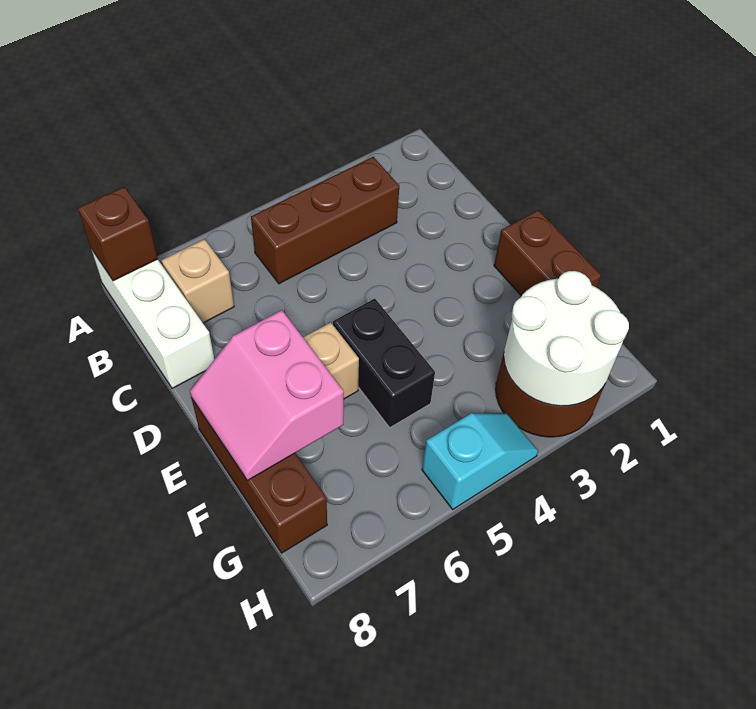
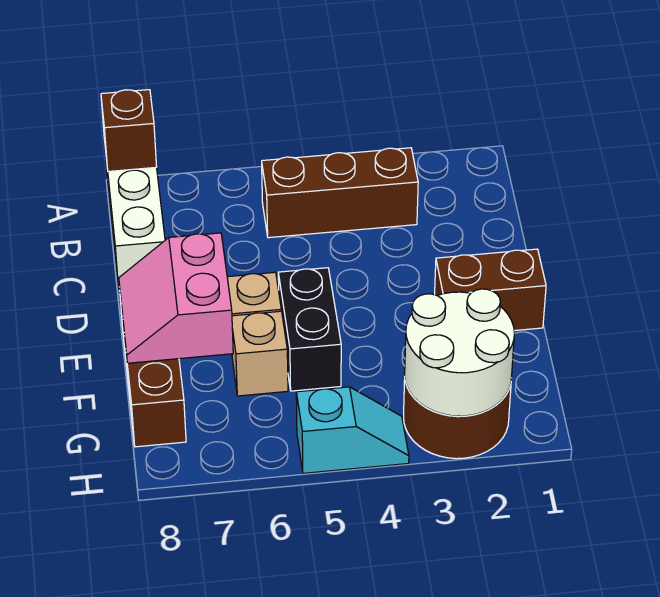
tan 1x1 brick [161,239,234,323] -> tan 1x1 brick moved to [232,311,288,396]
brown 1x2 brick [494,210,601,296] -> brown 1x2 brick turned to [435,249,546,331]

